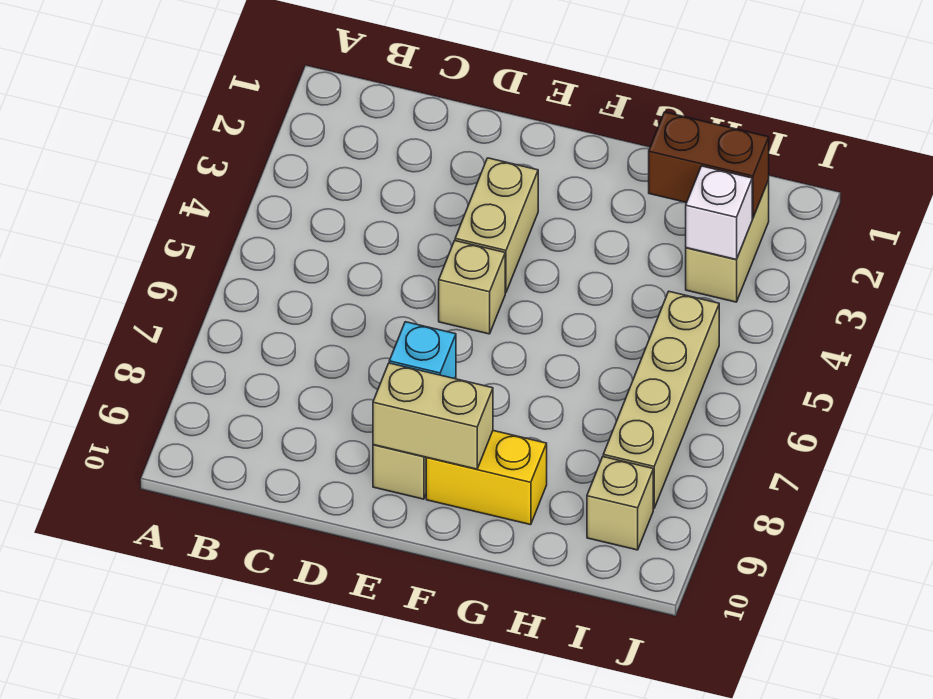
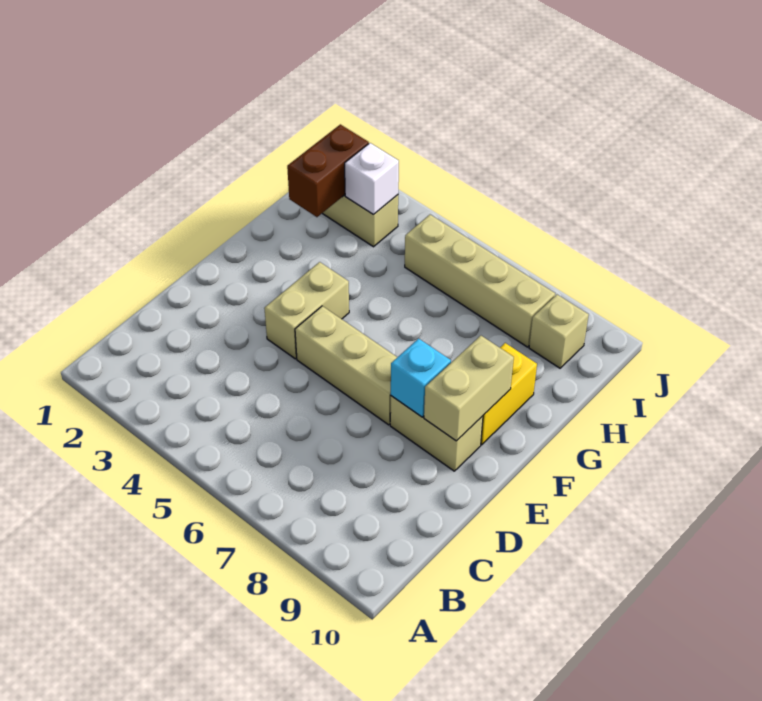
tan 1x2 brick [455,158,538,293] -> tan 1x2 brick turned to [264,262,349,359]
tan 1x1 brick [439,241,505,334] -> tan 1x3 brick [295,306,397,425]

